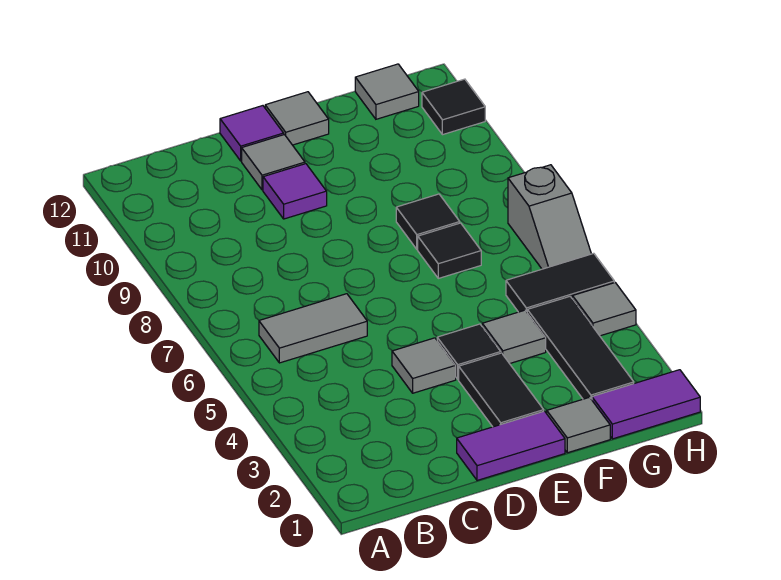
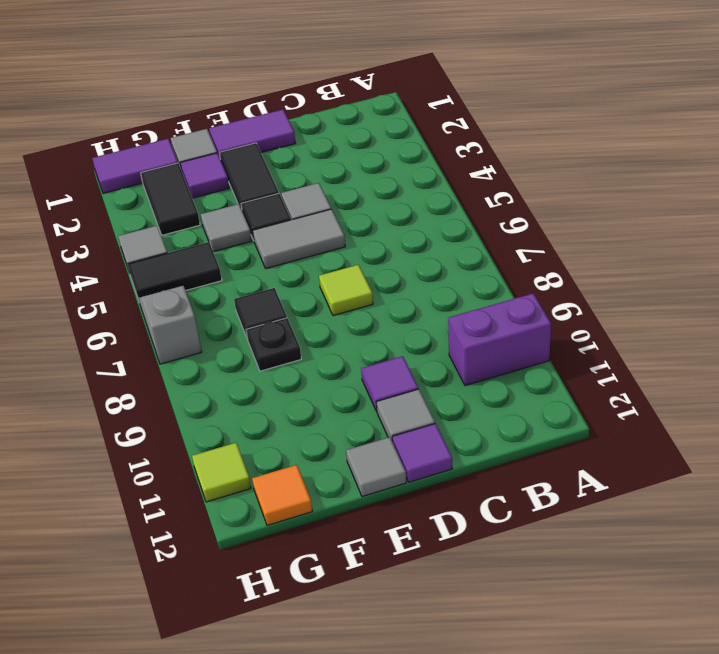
none -> purple 1x2 brick [448,293,551,386]
grey 1x2 tile [259,294,367,363] -> grey 1x2 tile moved to [253,209,345,268]
none -> lime 1x1 tile [319,265,373,316]
none -> purple 1x1 tile [180,153,229,198]
black 1x1 tile [396,194,460,249] -> black 1x1 plate [246,318,301,371]
black 1x3 tile [527,297,634,400] -> black 1x2 tile [141,163,200,235]
grey 1x1 tile [355,64,419,119] -> orange 1x1 tile [252,465,312,525]
black 1x1 tile [422,79,485,135] -> lime 1x1 tile [192,443,251,502]

